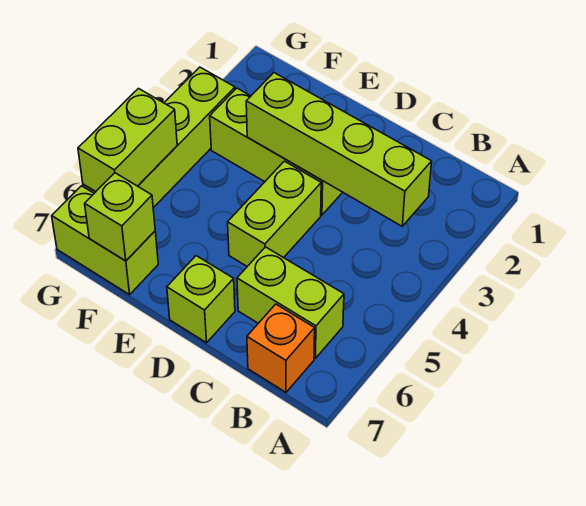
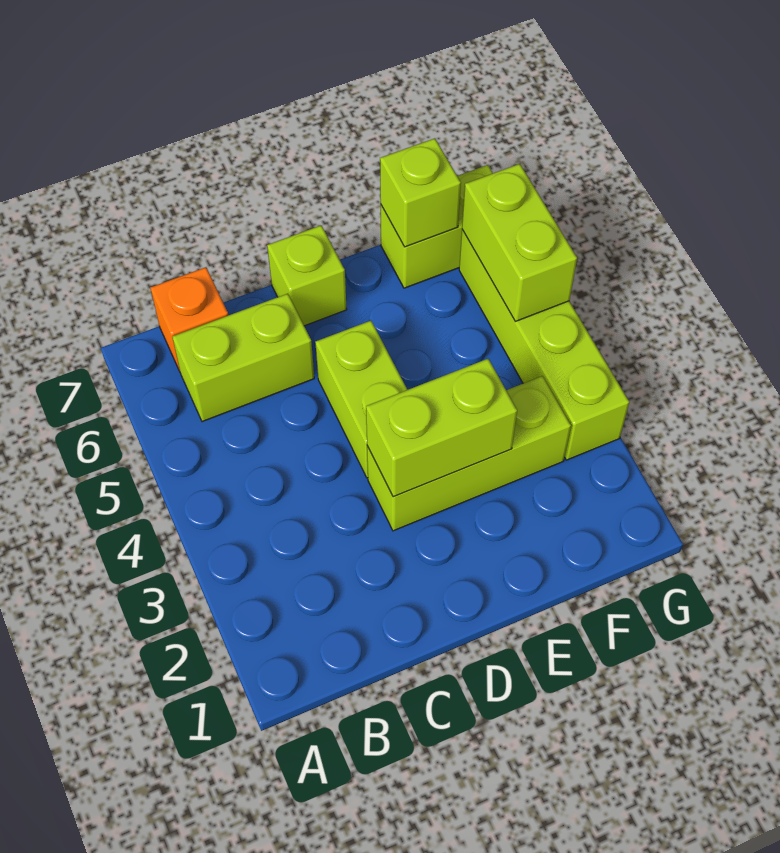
lime 1x4 brick [246,73,432,226] -> lime 1x2 brick [366,359,517,497]

